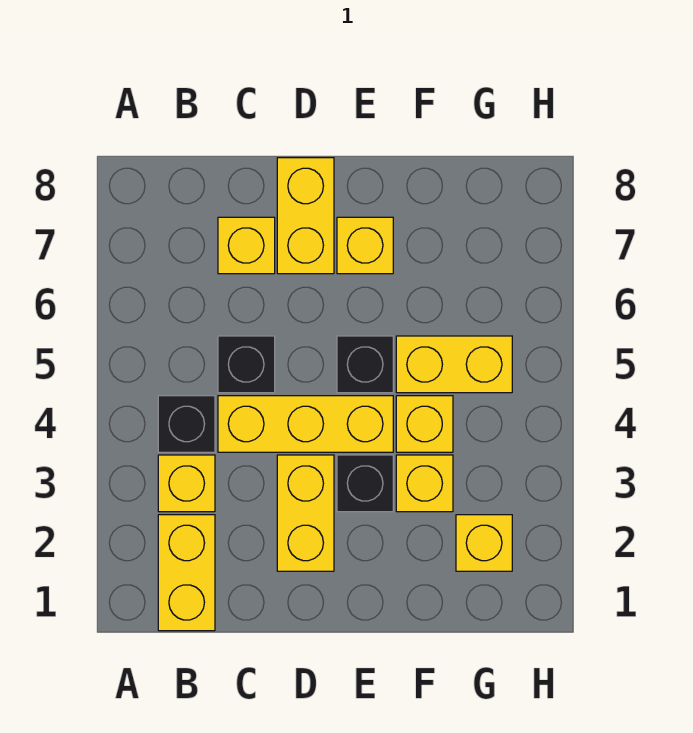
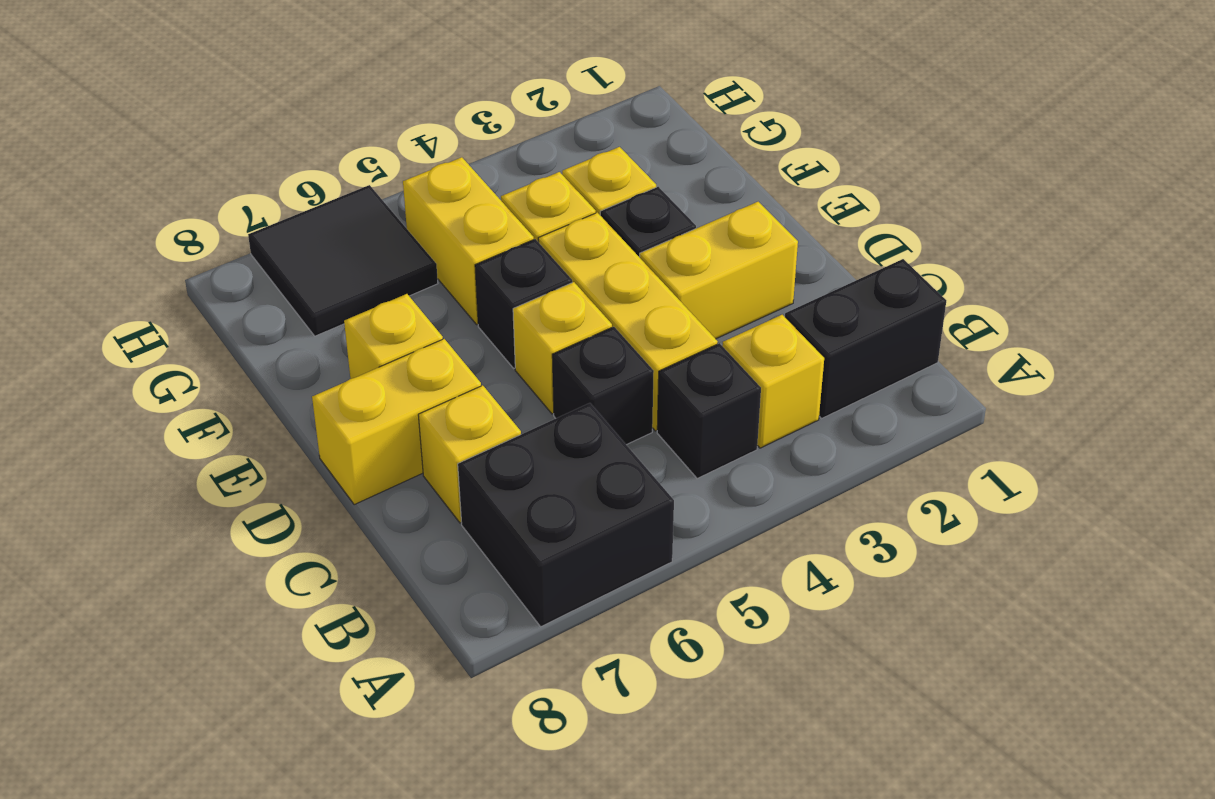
none -> black 2x2 brick [458,403,674,626]
yellow 1x2 brick [158,515,215,631] -> black 1x2 brick [785,259,946,418]
yellow 1x1 brick [456,515,512,571] -> yellow 1x1 brick moved to [513,282,612,414]
none -> black 2x2 tile [248,185,438,336]

